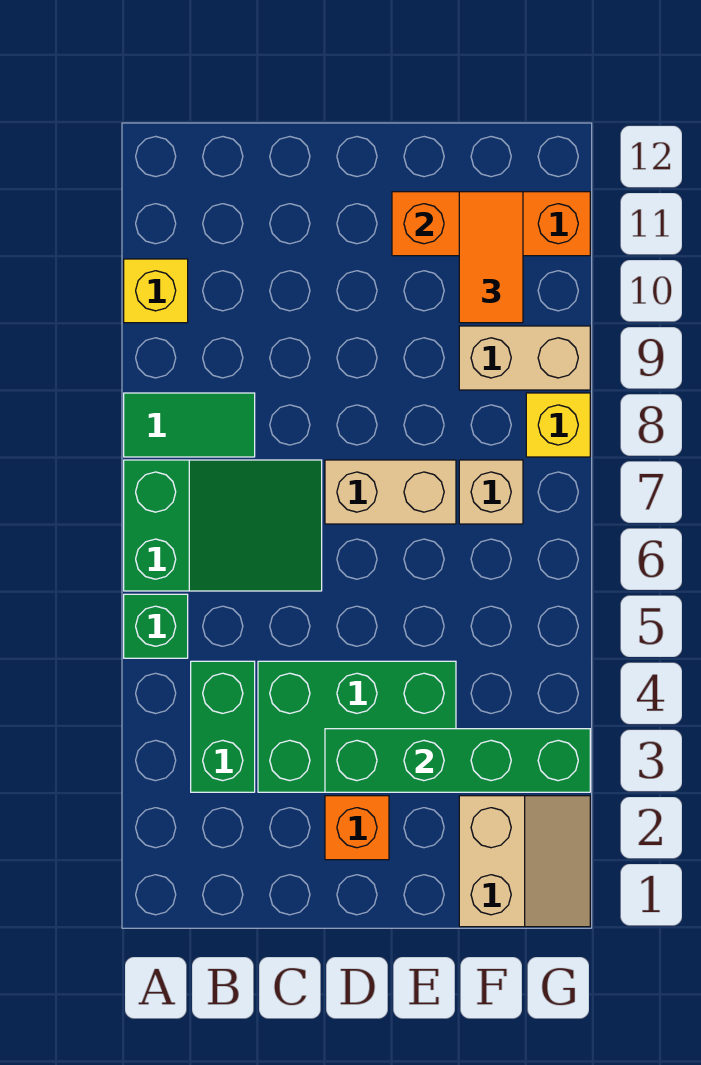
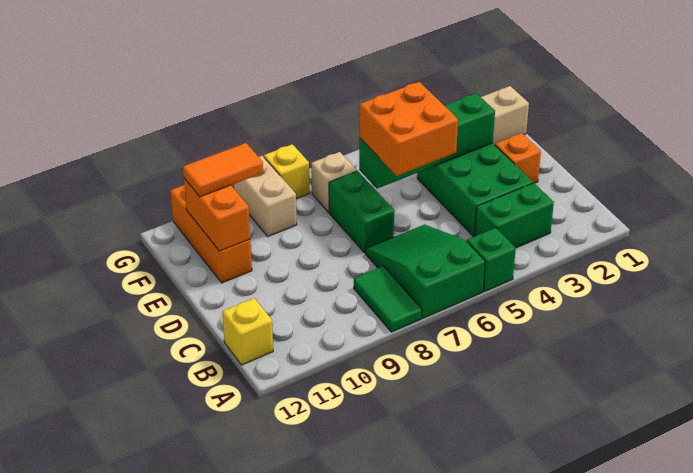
yellow 1x1 brick [124,259,188,323] -> yellow 1x1 brick moved to [222,298,273,365]
green 1x4 brick [325,729,590,792] -> green 1x4 brick turned to [359,93,495,189]
none -> orange 2x2 brick [360,82,458,176]
tan 1x2 brick [325,460,456,524] -> green 1x2 brick [329,171,394,253]

